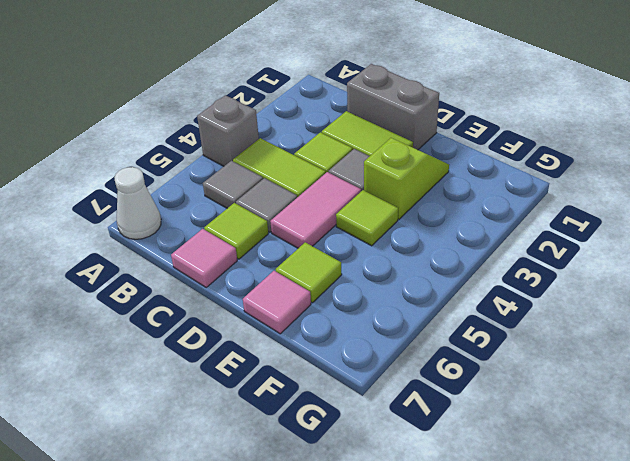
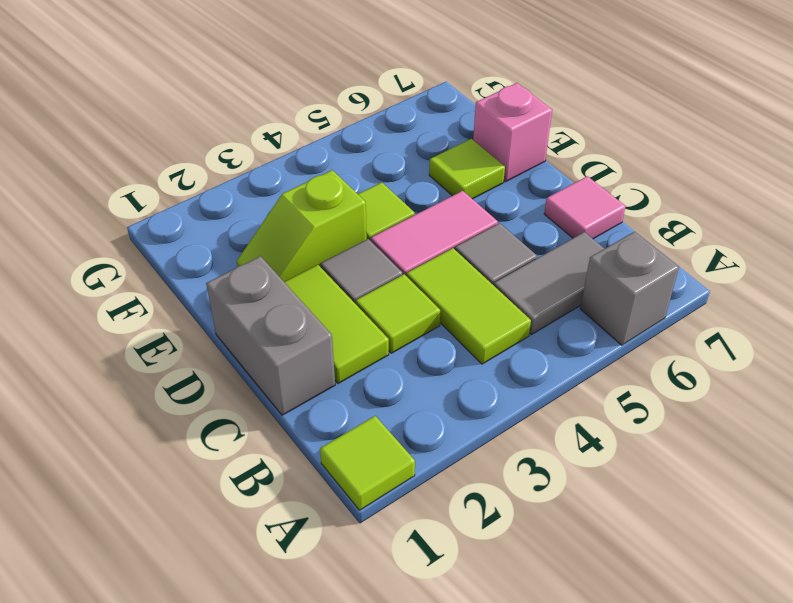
grey 1x1 brick [197,95,259,166] -> grey 1x1 brick moved to [580,232,679,345]
white 1x1 cone [114,167,161,239] -> none
grey 1x1 tile [203,161,263,208] -> grey 1x2 tile [494,232,604,335]
lime 1x1 tile [204,203,268,259] -> lime 1x1 tile moved to [320,416,415,510]
pink 1x1 tile [243,271,311,334] -> pink 1x1 brick [473,83,552,182]

